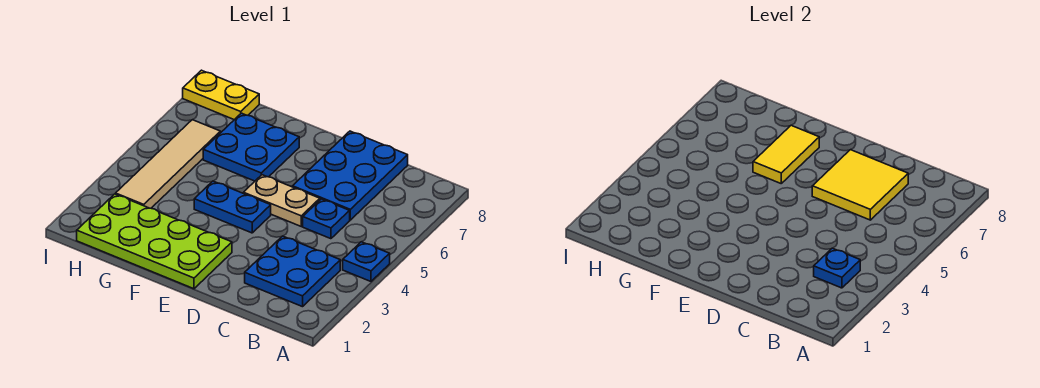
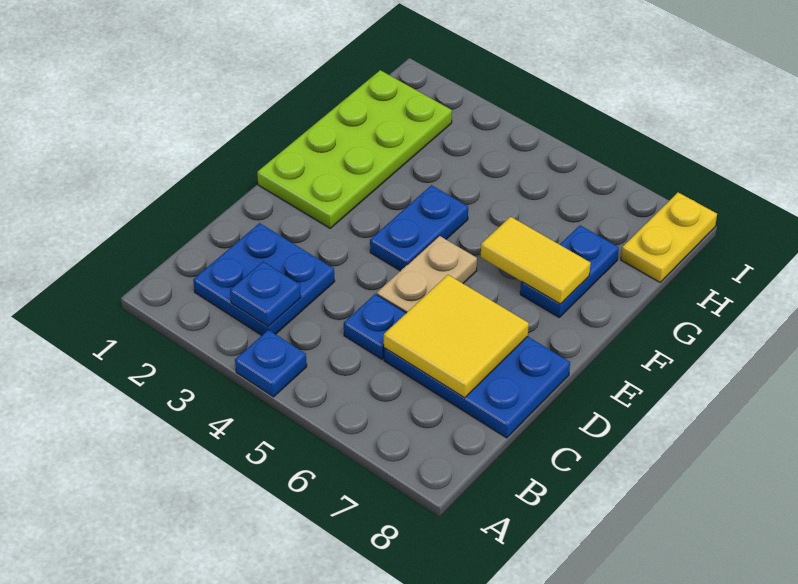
blue 2x2 plate [203,113,299,181] -> blue 1x2 plate [520,225,619,317]
tan 1x4 tile [116,120,220,208] -> none

